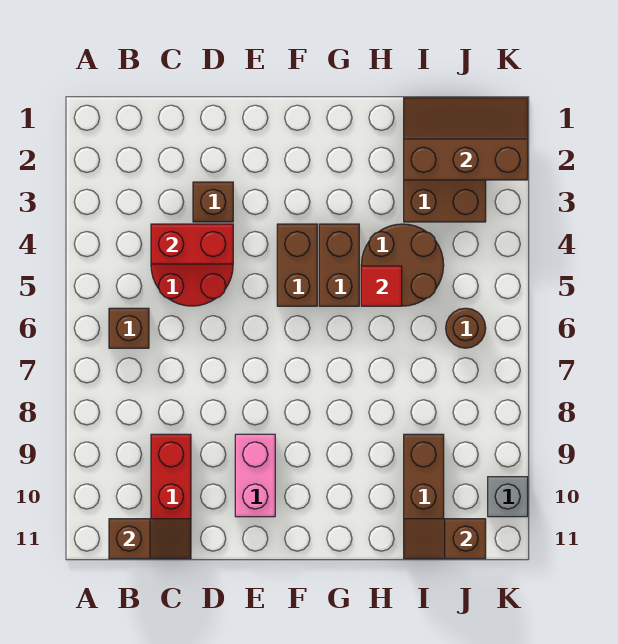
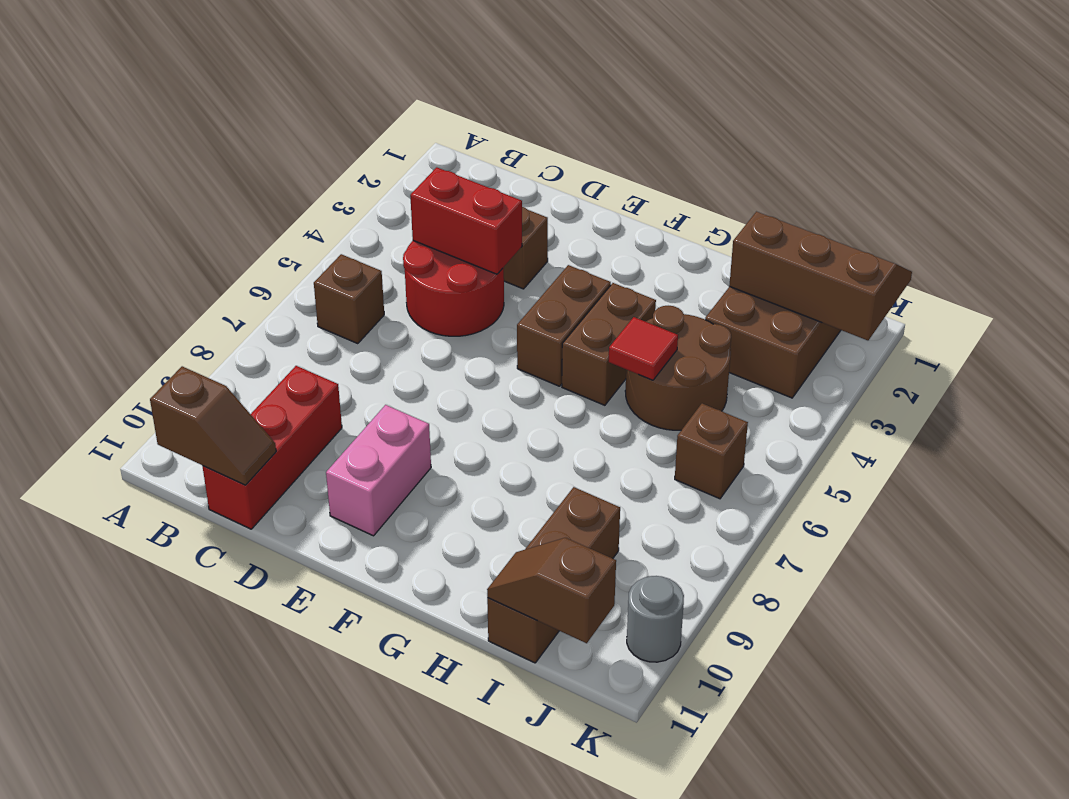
brown 1x1 round brick [446,308,486,348] -> brown 1x1 brick [675,403,748,499]
grey 1x1 brick [488,477,528,517] -> grey 1x1 round brick [627,576,684,662]

